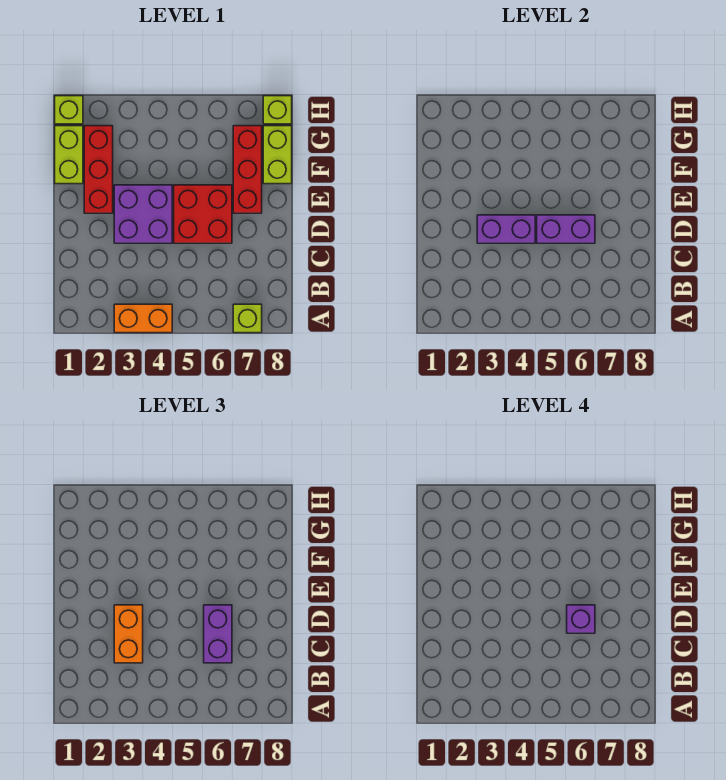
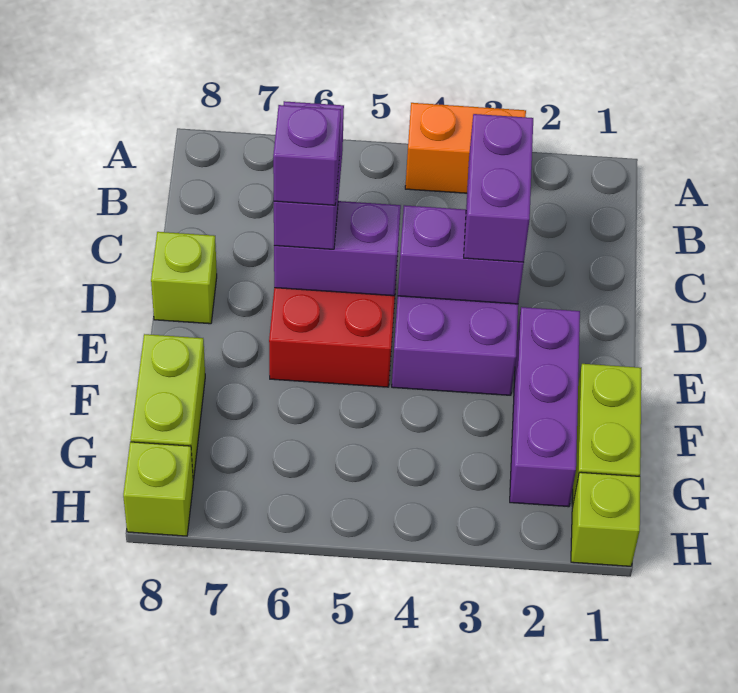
lime 1x1 brick [233,304,262,333] -> lime 1x1 brick moved to [151,232,217,324]
orange 1x2 brick [114,605,143,663] -> purple 1x2 brick [464,114,533,262]
red 1x3 brick [84,126,113,213] -> purple 1x3 brick [510,307,580,507]
red 1x3 brick [233,126,262,213] -> none

